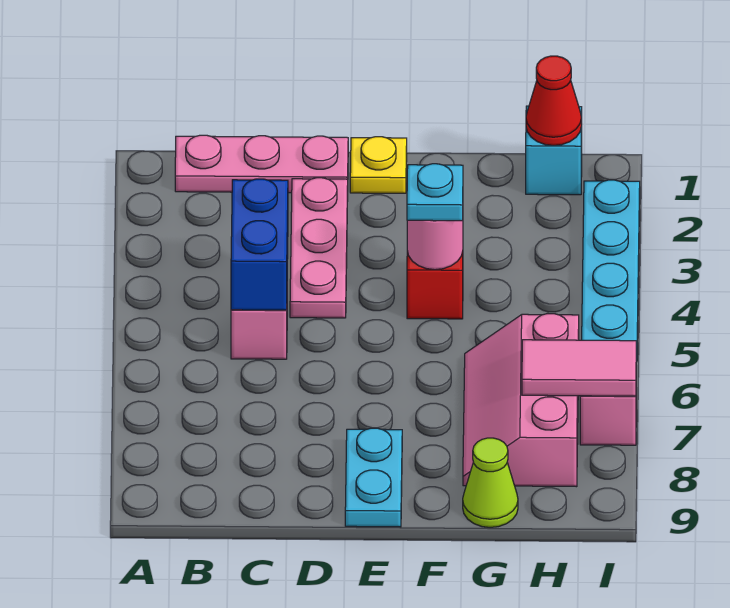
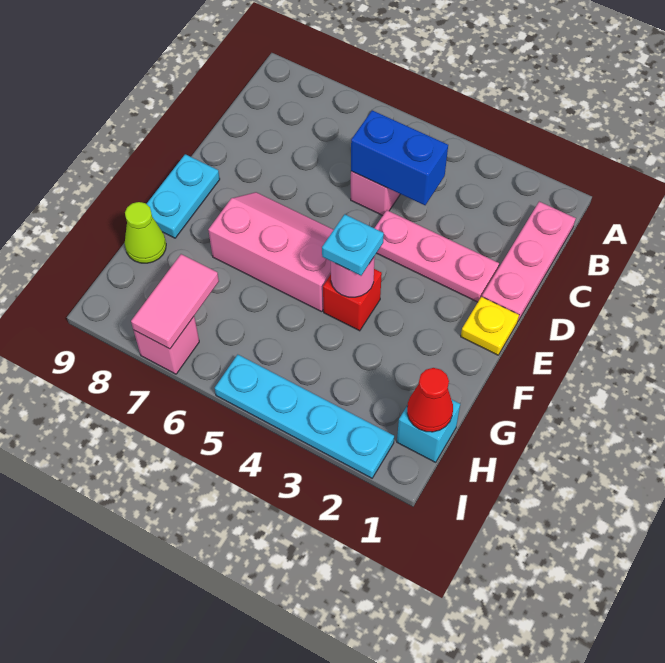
cyan 1x2 plate [345,428,402,527] -> cyan 1x2 plate turned to [147,154,220,238]
pink 2x3 slope [463,314,579,487] -> pink 2x3 slope moved to [208,192,334,312]

